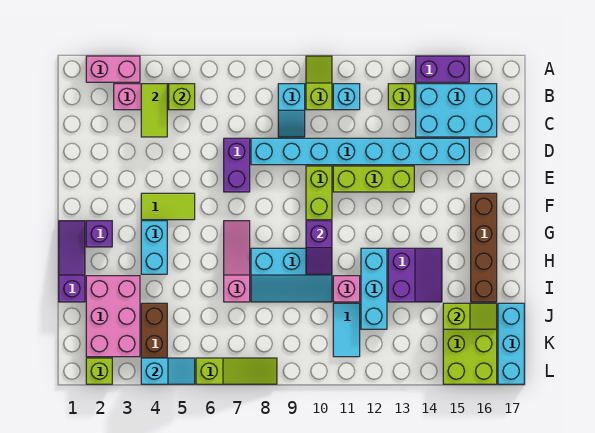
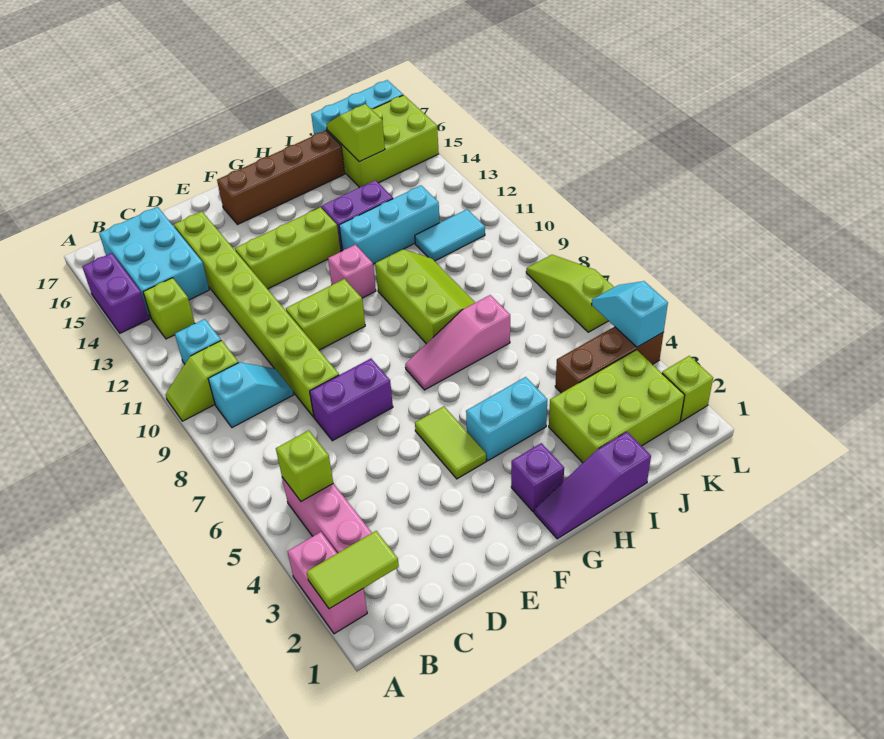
lime 1x2 tile [141,84,167,137] -> lime 1x2 tile moved to [307,531,399,609]
cyan 1x8 brick [251,138,469,165] -> lime 1x8 brick [174,211,339,417]
lime 1x3 brick [333,166,414,192] -> lime 1x3 brick turned to [235,207,340,289]
purple 1x2 slope [306,221,332,274] -> none
cyan 2x3 slope [251,248,332,302] -> lime 2x3 slope [375,249,475,344]
pink 2x3 brick [86,276,140,357] -> lime 2x3 brick [549,350,685,463]
pink 1x1 brick [333,276,360,302] -> pink 1x1 brick moved to [328,245,376,298]

